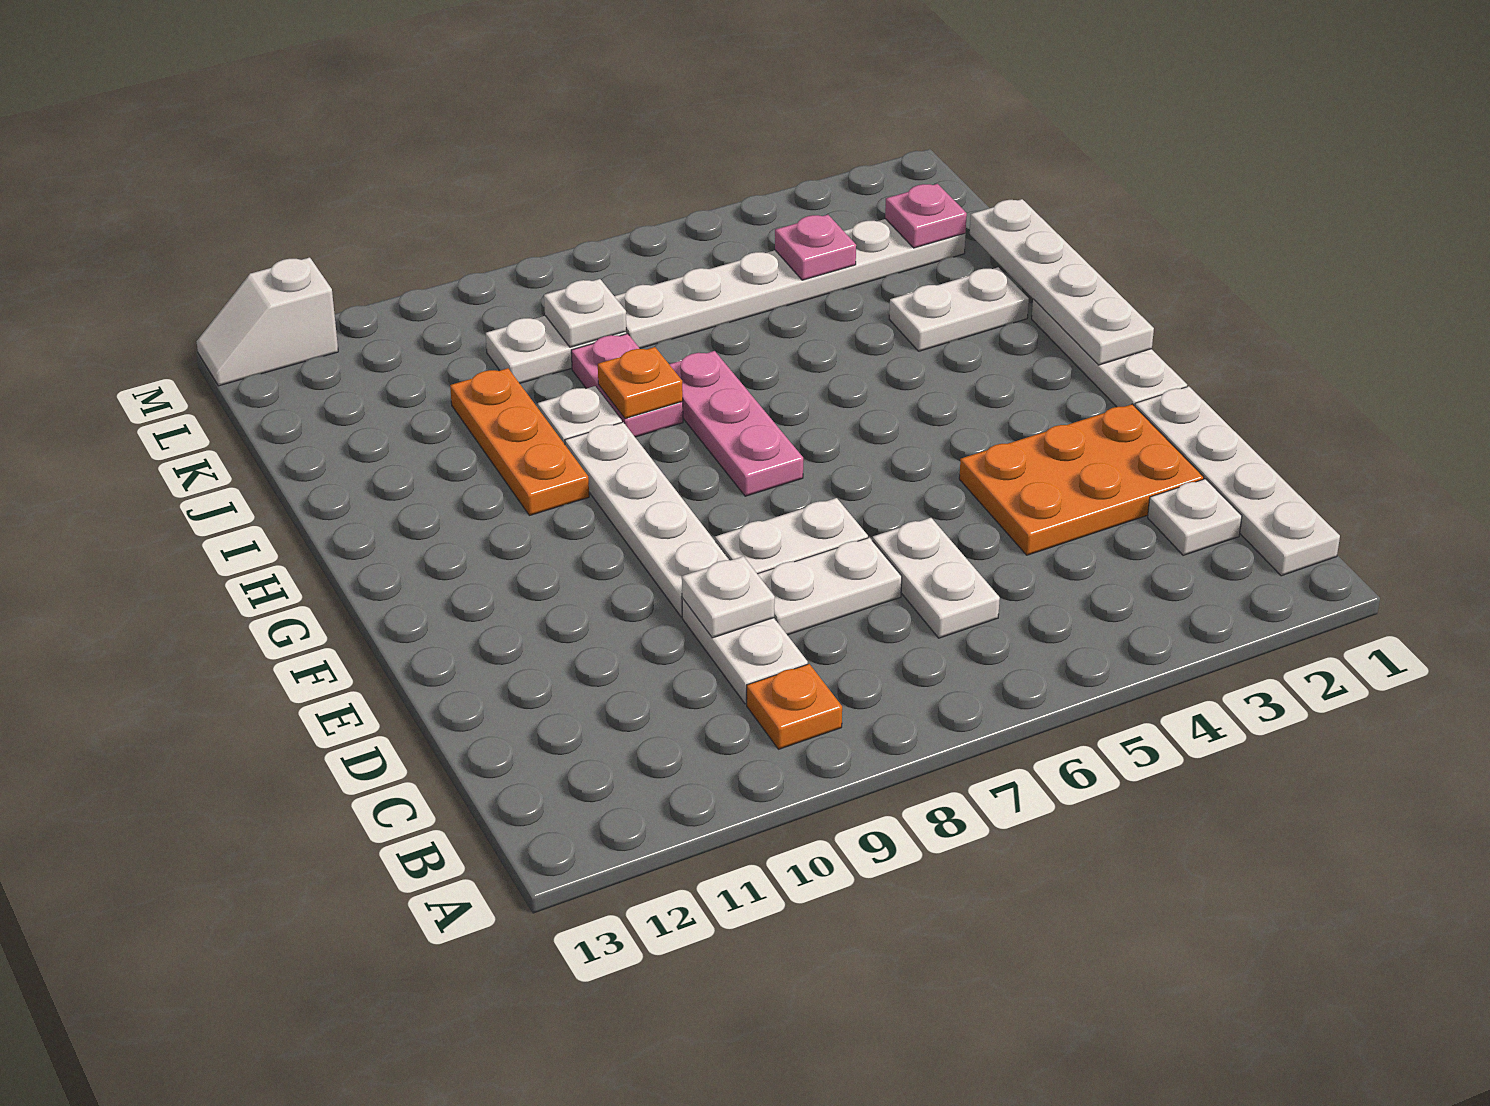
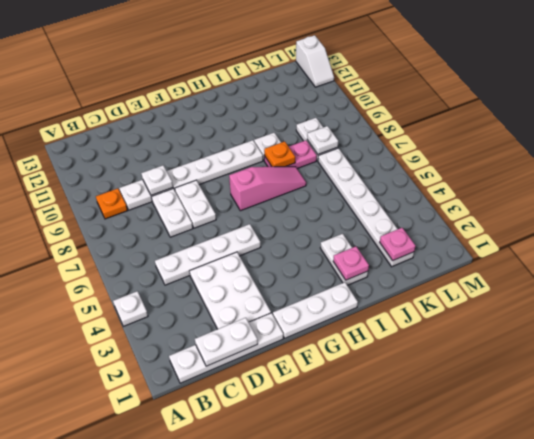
white 1x1 plate [1148,479,1242,555] -> white 1x1 plate moved to [113,291,148,326]
white 1x2 plate [872,518,1000,638] -> white 1x2 plate moved to [195,318,258,366]
orange 2x3 plate [959,404,1204,555] -> white 2x3 plate [190,252,271,329]
white 1x4 plate [970,199,1154,365] -> white 1x4 plate moved to [155,224,261,285]
pink 1x3 plate [669,351,803,496] -> pink 1x3 slope [229,167,306,211]
orange 1x3 plate [450,368,589,516] -> none
pink 1x1 plate [775,215,856,280] -> pink 1x1 plate moved to [333,247,369,280]
white 1x2 slope [197,257,338,386] -> white 1x2 slope turned to [296,35,334,87]

